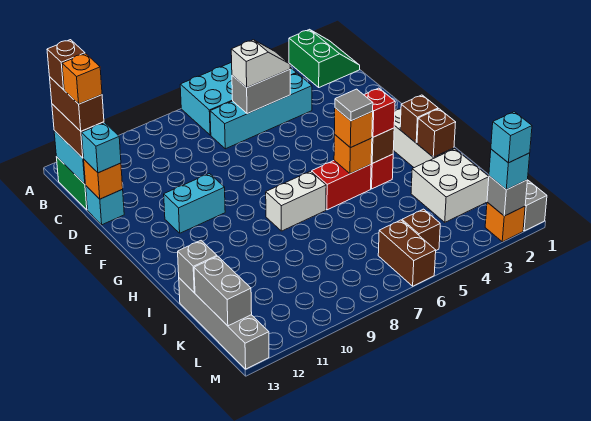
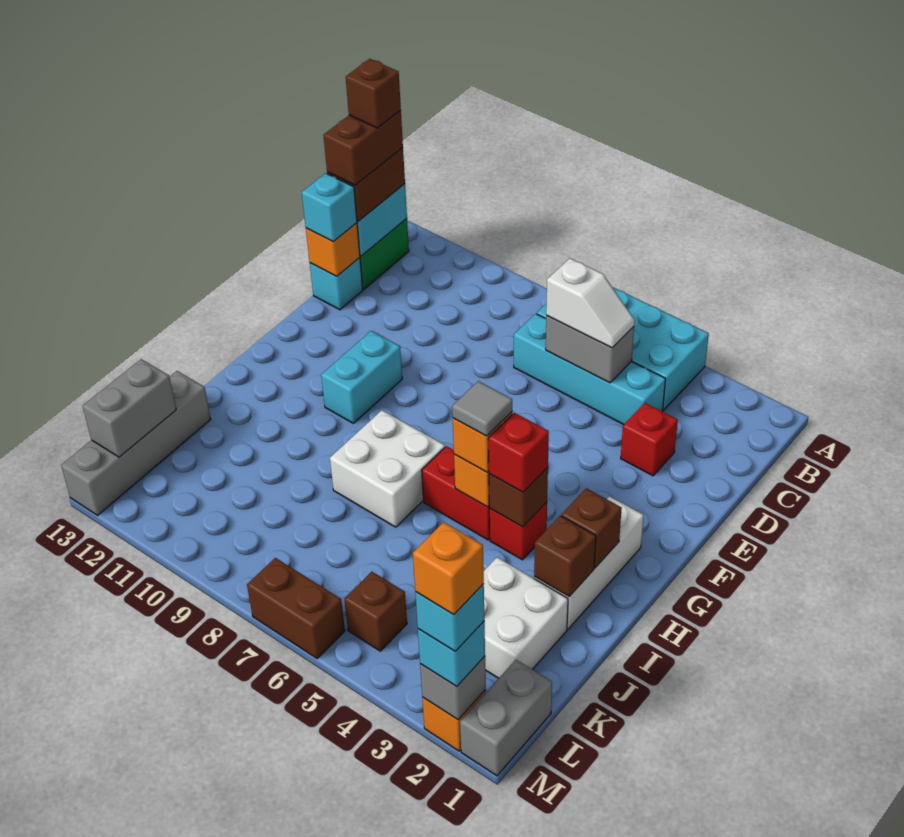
green 2x2 slope [289,29,360,87] -> none
orange 1x1 brick [62,54,102,104] -> orange 1x1 brick moved to [413,522,484,615]
none -> red 1x1 brick [621,403,678,476]
cyan 1x2 brick [164,174,225,233] -> cyan 1x2 brick turned to [321,331,402,423]
white 1x2 brick [266,171,326,231] -> white 2x2 brick [330,410,445,527]
grey 1x1 brick [178,241,217,293] -> none
brown 1x2 brick [378,220,436,286] -> brown 1x2 brick turned to [247,558,345,658]

